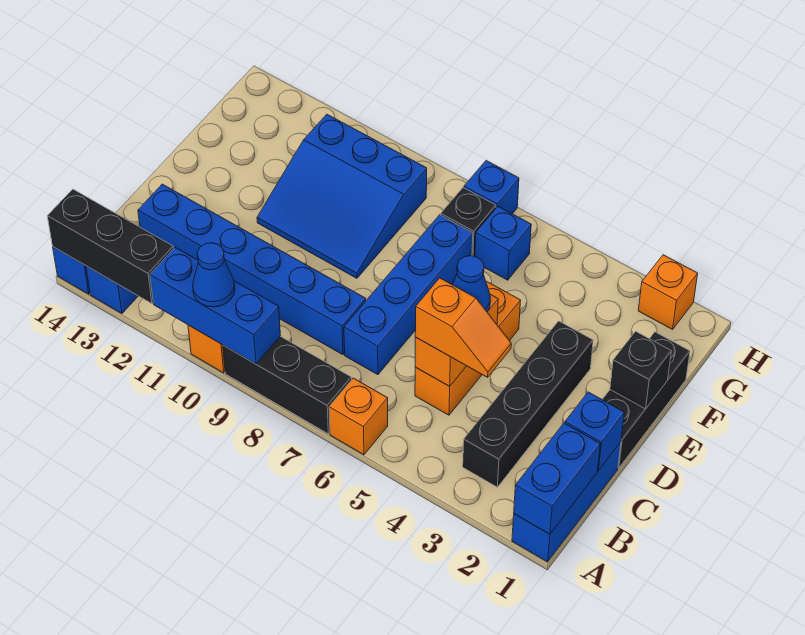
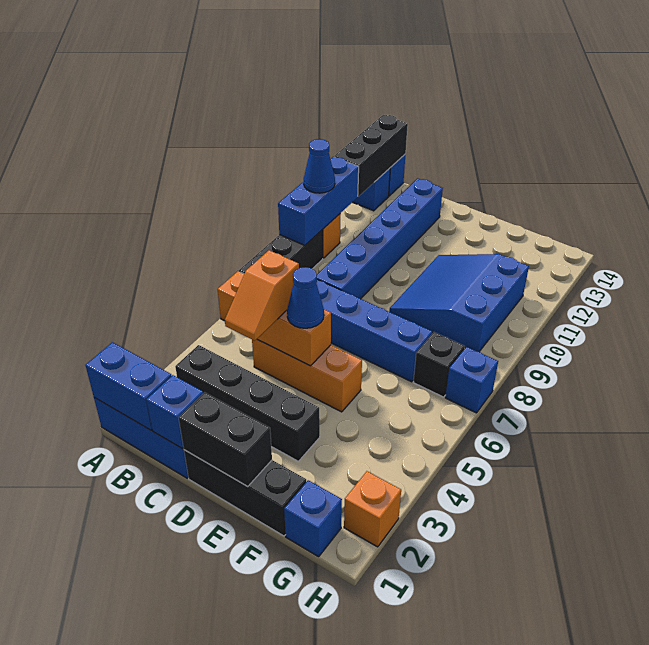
black 1x1 brick [610,331,671,409] -> black 1x2 brick [179,392,272,487]
blue 1x1 brick [475,206,531,280] -> blue 1x1 brick moved to [284,480,342,557]

